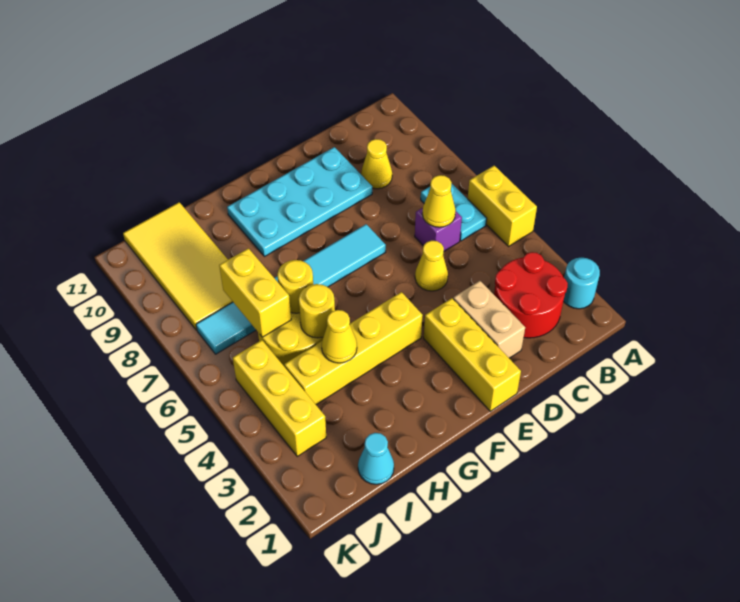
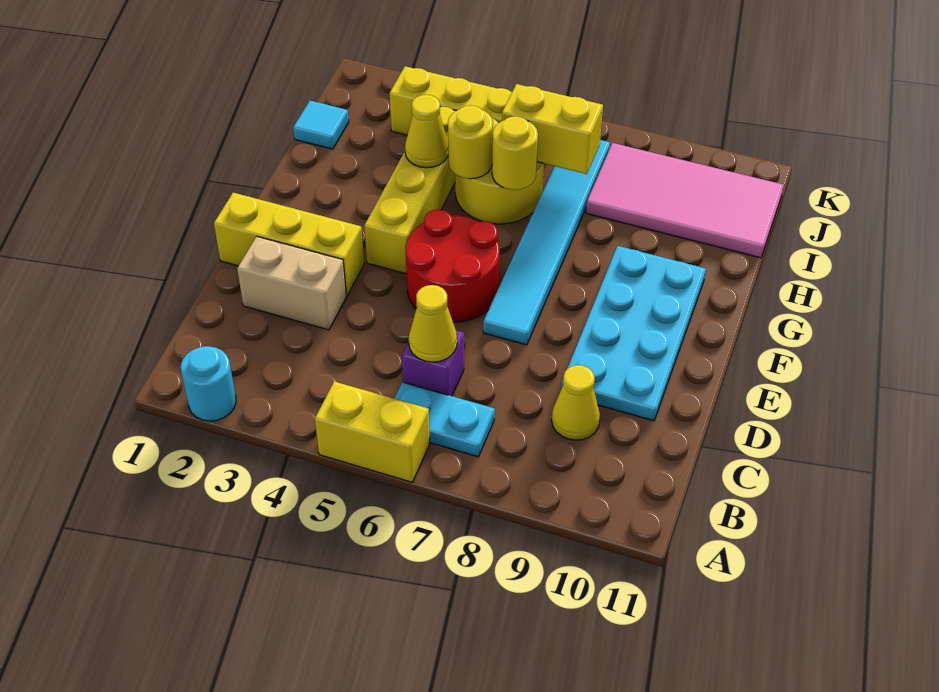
red 2x2 round brick [494,252,568,338] -> red 2x2 round brick moved to [405,210,500,322]
yellow 1x1 cone [415,241,448,291] -> none
cyan 1x1 cone [358,433,394,484] -> cyan 1x1 tile [293,101,349,149]
yellow 2x4 tile [123,202,233,330] -> pink 2x4 tile [586,143,784,258]

